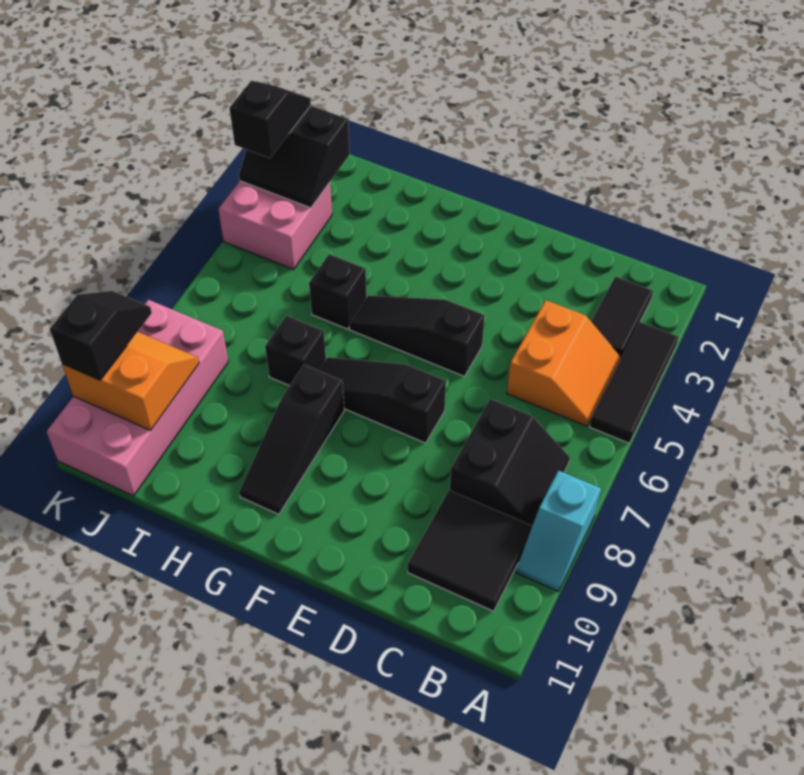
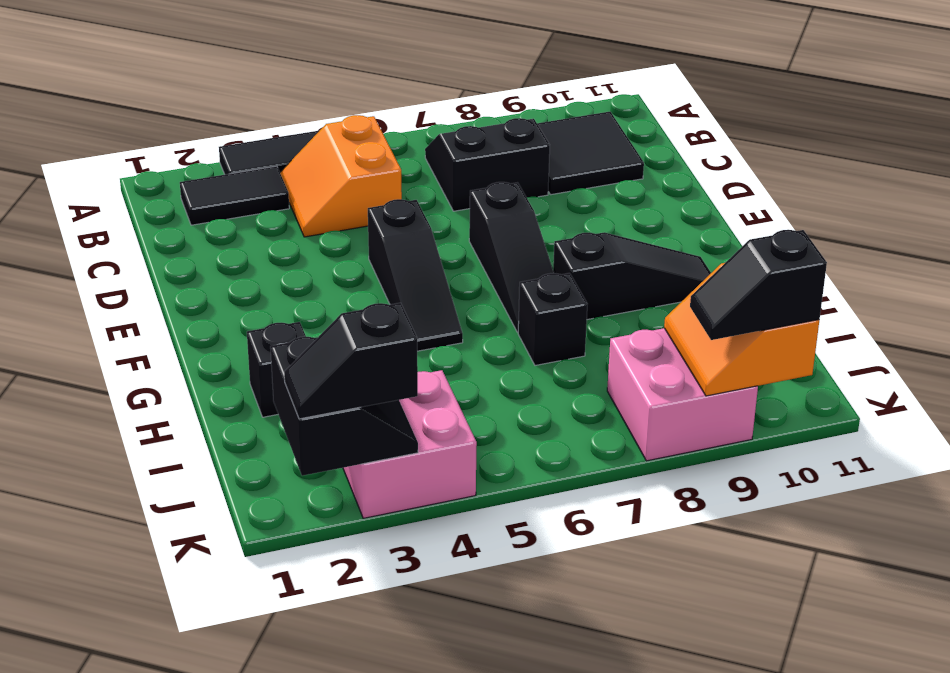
cyan 1x2 slope [516,471,601,591] -> none
orange 2x2 slope [507,300,621,426] -> orange 2x2 slope turned to [280,115,402,237]
black 1x1 brick [309,254,367,329] -> black 1x1 brick moved to [247,322,306,417]
pink 2x4 brick [46,300,228,496] -> pink 2x2 brick [607,328,758,461]

